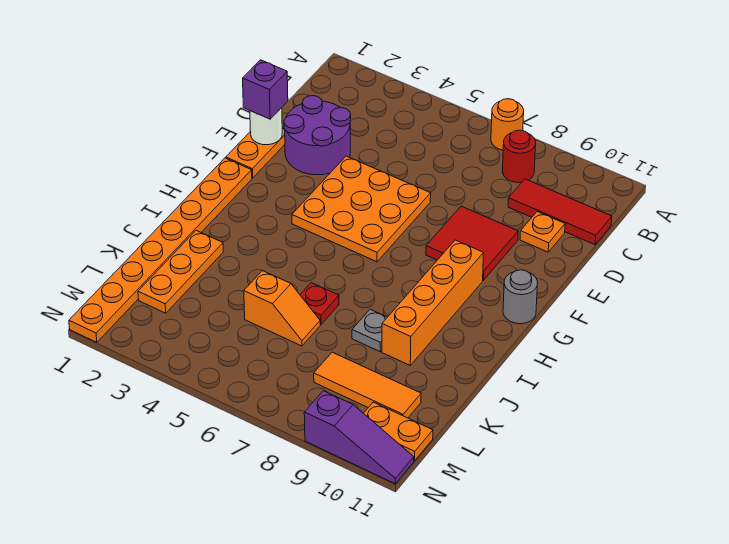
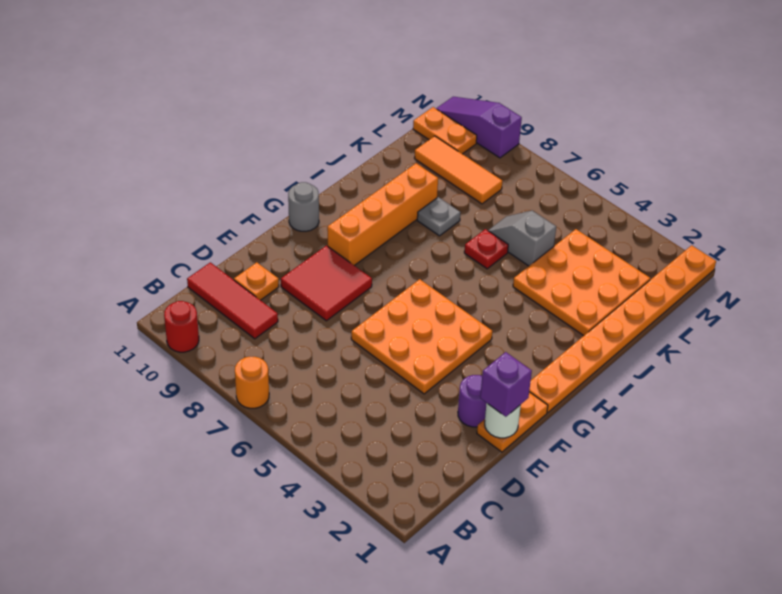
red 1x1 round brick [502,130,536,183] -> red 1x1 round brick moved to [164,301,199,352]
purple 2x2 round brick [284,96,351,175] -> purple 1x1 round brick [458,375,487,427]
orange 1x3 plate [138,231,223,313] -> orange 3x3 plate [513,229,650,336]
orange 1x2 slope [244,271,320,346] -> grey 1x2 slope [488,211,556,266]

